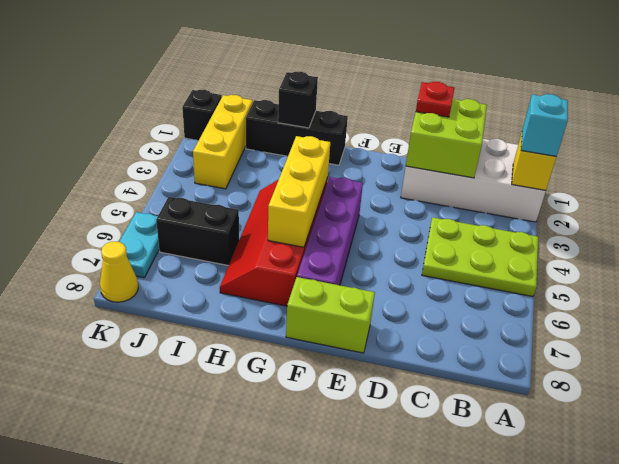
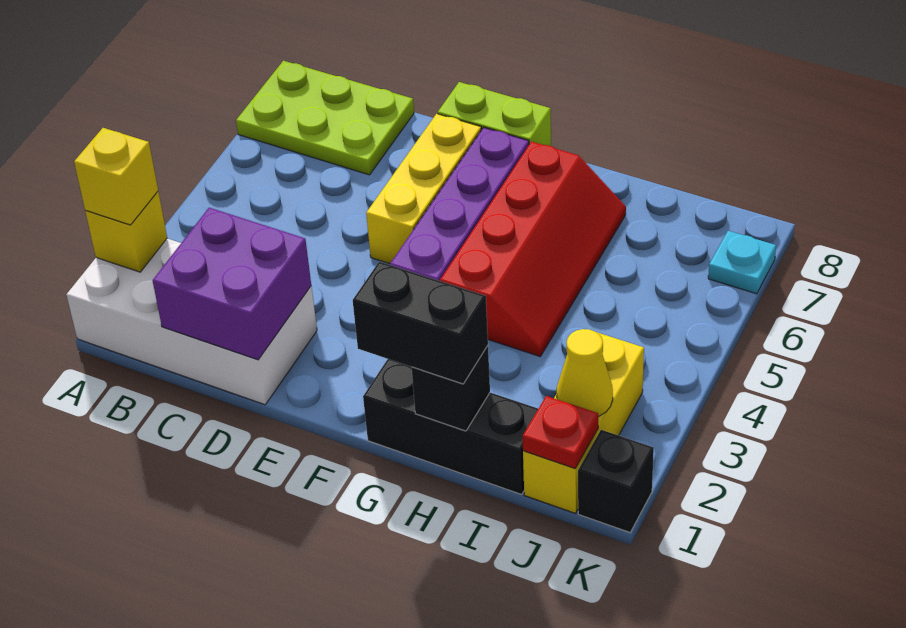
cyan 1x1 brick [521,94,568,156] -> yellow 1x1 brick [74,128,158,225]
lime 2x3 plate [422,217,538,297] -> lime 2x3 plate moved to [236,61,414,175]
lime 2x2 brick [406,99,487,178] -> purple 2x2 brick [152,208,311,360]
red 1x1 plate [416,82,454,117] -> red 1x1 plate moved to [523,396,598,468]
yellow 1x3 brick [268,136,330,247] -> yellow 1x3 brick moved to [366,114,481,264]
black 1x2 brick [156,197,239,266] -> black 1x2 brick moved to [353,262,488,384]
cyan 1x2 plate [119,212,159,278] -> cyan 1x1 plate [708,231,776,294]
yellow 1x1 cone [100,242,138,302] -> yellow 1x1 cone moved to [557,329,613,417]

